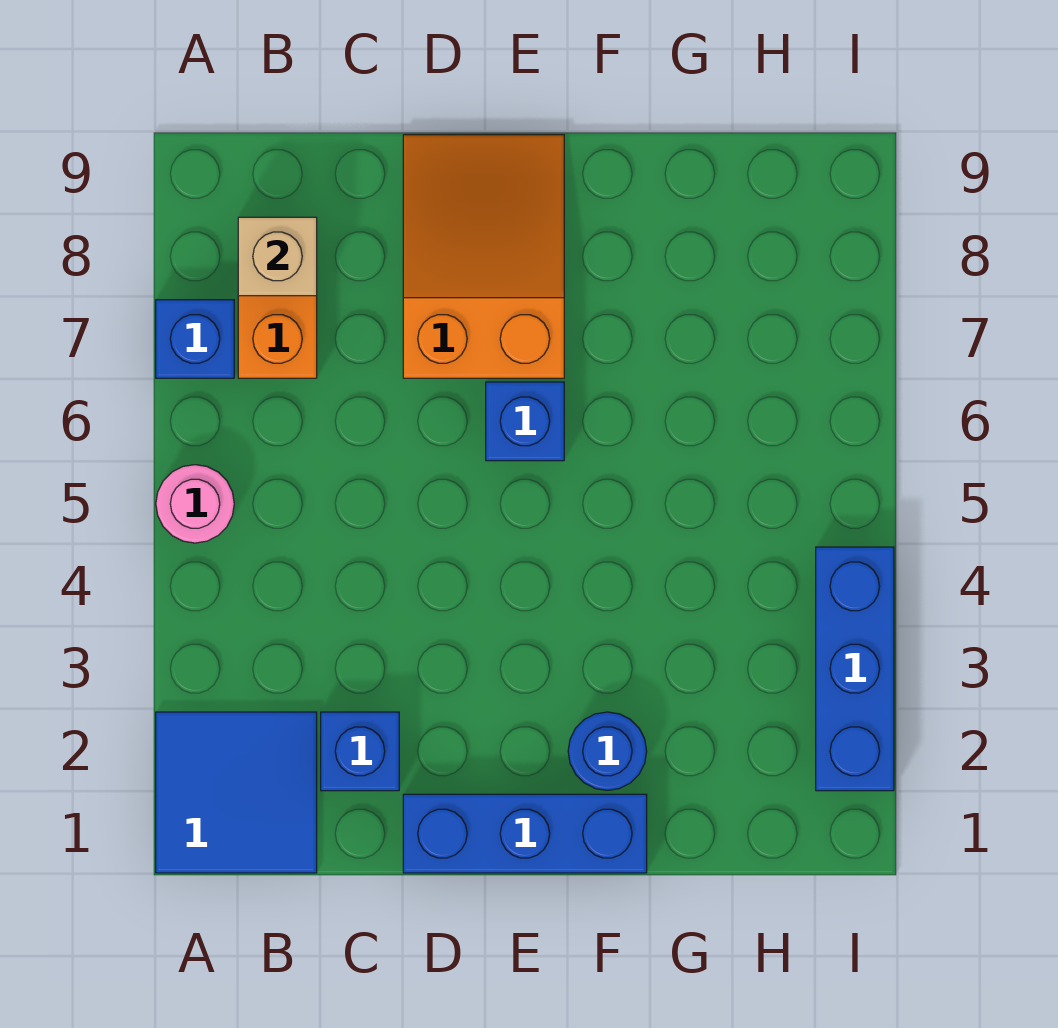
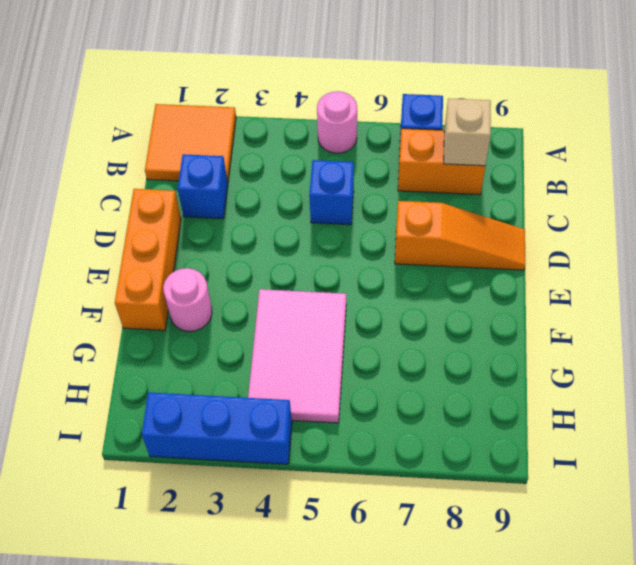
blue 2x2 tile [156,712,317,873] -> orange 2x2 tile [145,104,236,182]
blue 1x3 brick [403,794,647,873] -> orange 1x3 brick [115,189,181,330]
orange 2x3 slope [403,135,564,378] -> orange 1x3 slope [395,201,525,270]
blue 1x1 brick [486,382,564,461] -> blue 1x1 brick moved to [309,160,354,225]
blue 1x1 round brick [568,712,647,790] -> pink 1x1 round brick [163,268,212,332]
none -> pink 2x3 tile [248,289,346,423]

